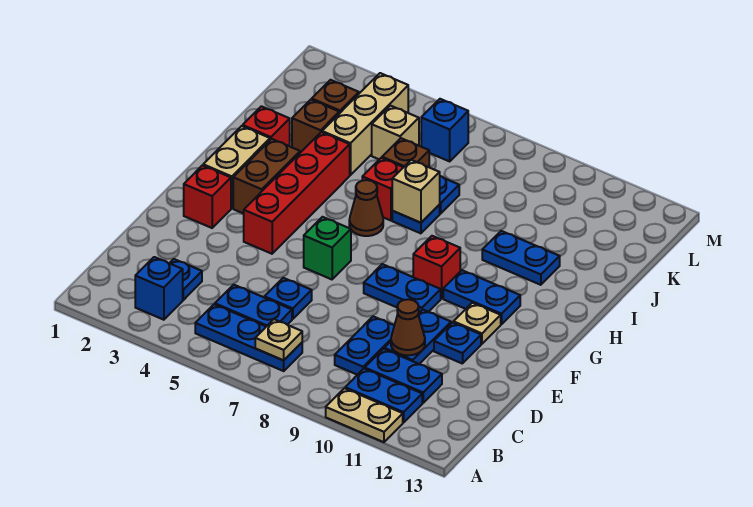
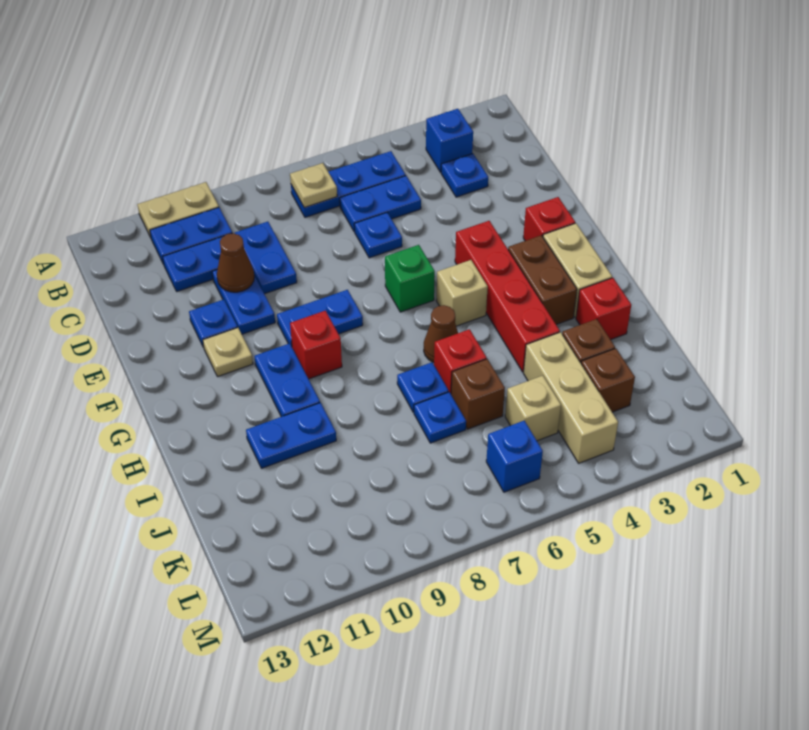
blue 1x2 plate [443,270,520,324] -> blue 1x2 plate turned to [255,343,320,417]
tan 1x1 brick [392,160,440,223] -> tan 1x1 brick moved to [436,260,488,326]

